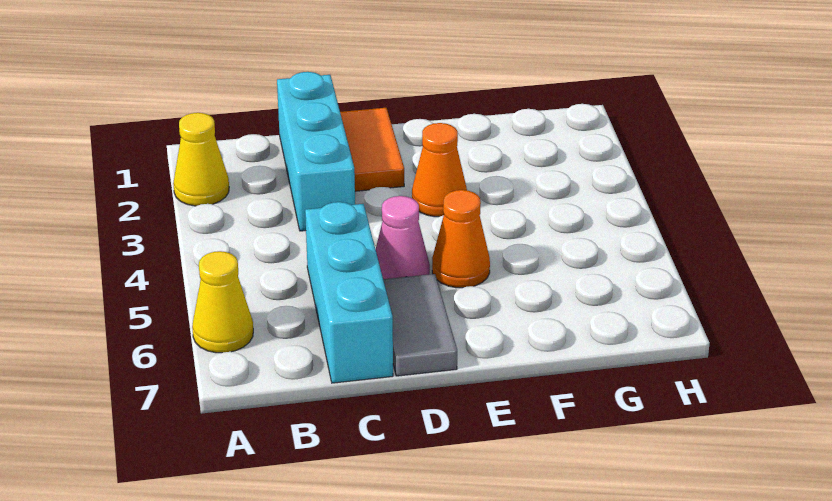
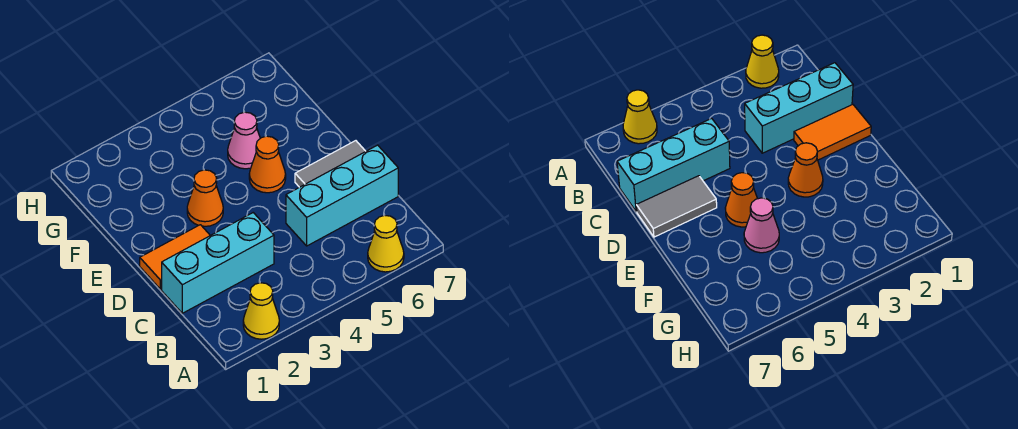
pink 1x1 cone [376,196,430,279] -> pink 1x1 cone moved to [228,112,260,169]

